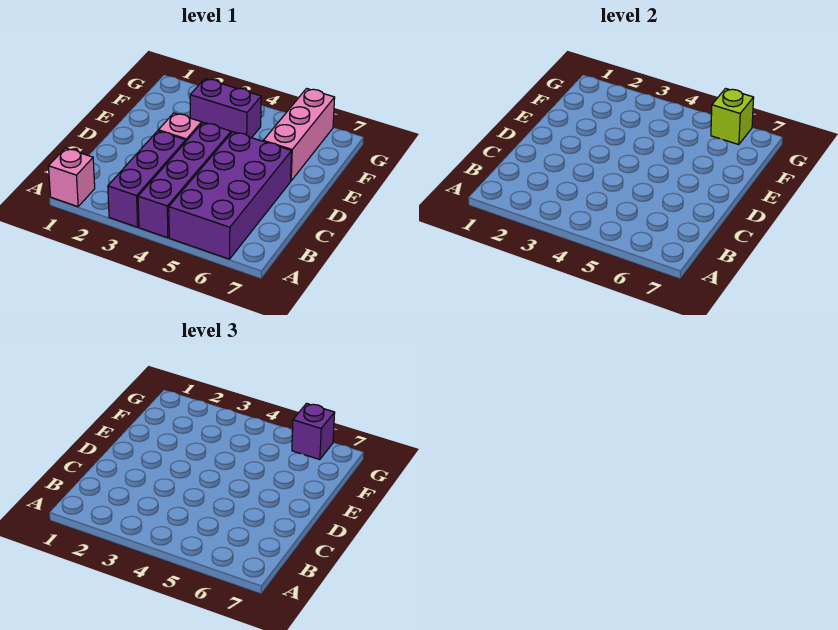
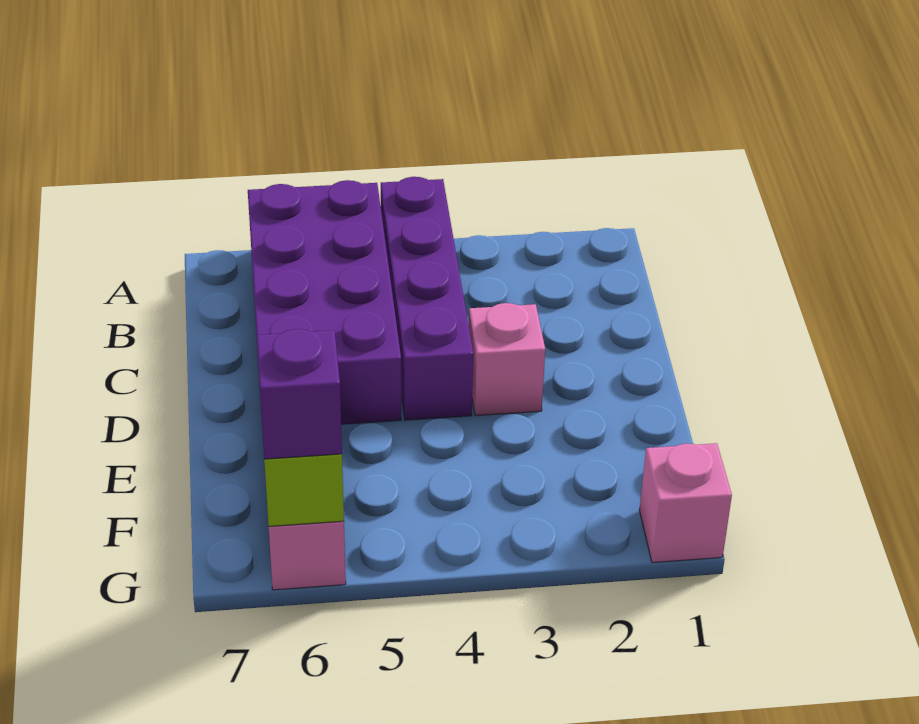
pink 1x1 brick [48,148,95,207] -> pink 1x1 brick moved to [639,443,732,563]
purple 1x3 brick [108,131,186,227] -> none
purple 1x2 brick [190,79,261,138] -> none

